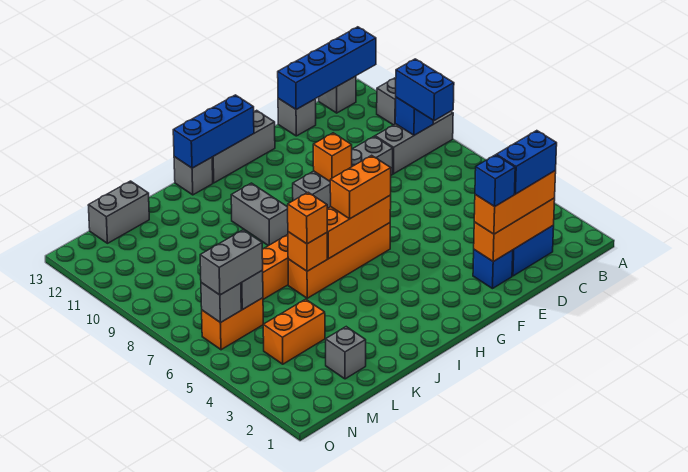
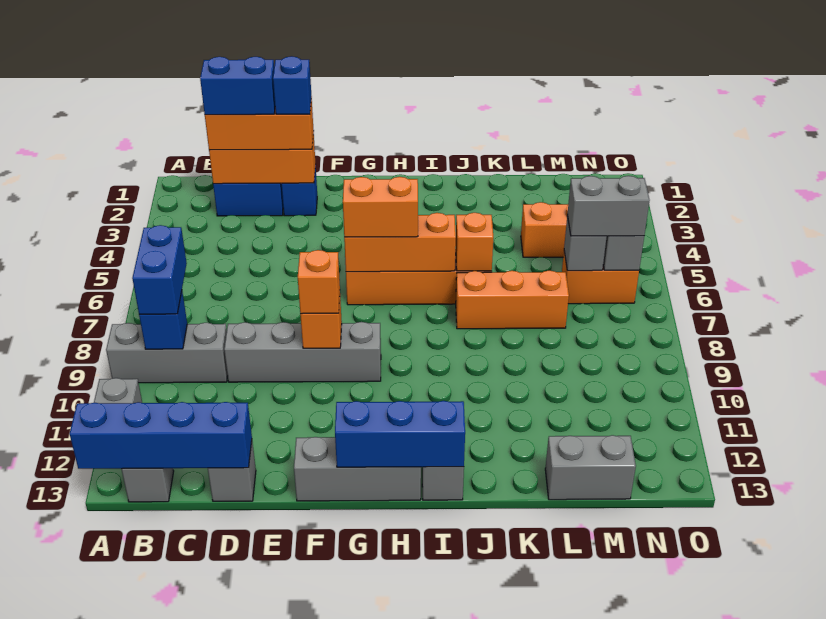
grey 1x2 brick [231,183,288,246] -> none
orange 1x1 brick [288,192,327,244] -> orange 1x1 brick moved to [298,250,340,314]
grey 1x1 brick [326,327,366,379] -> none

